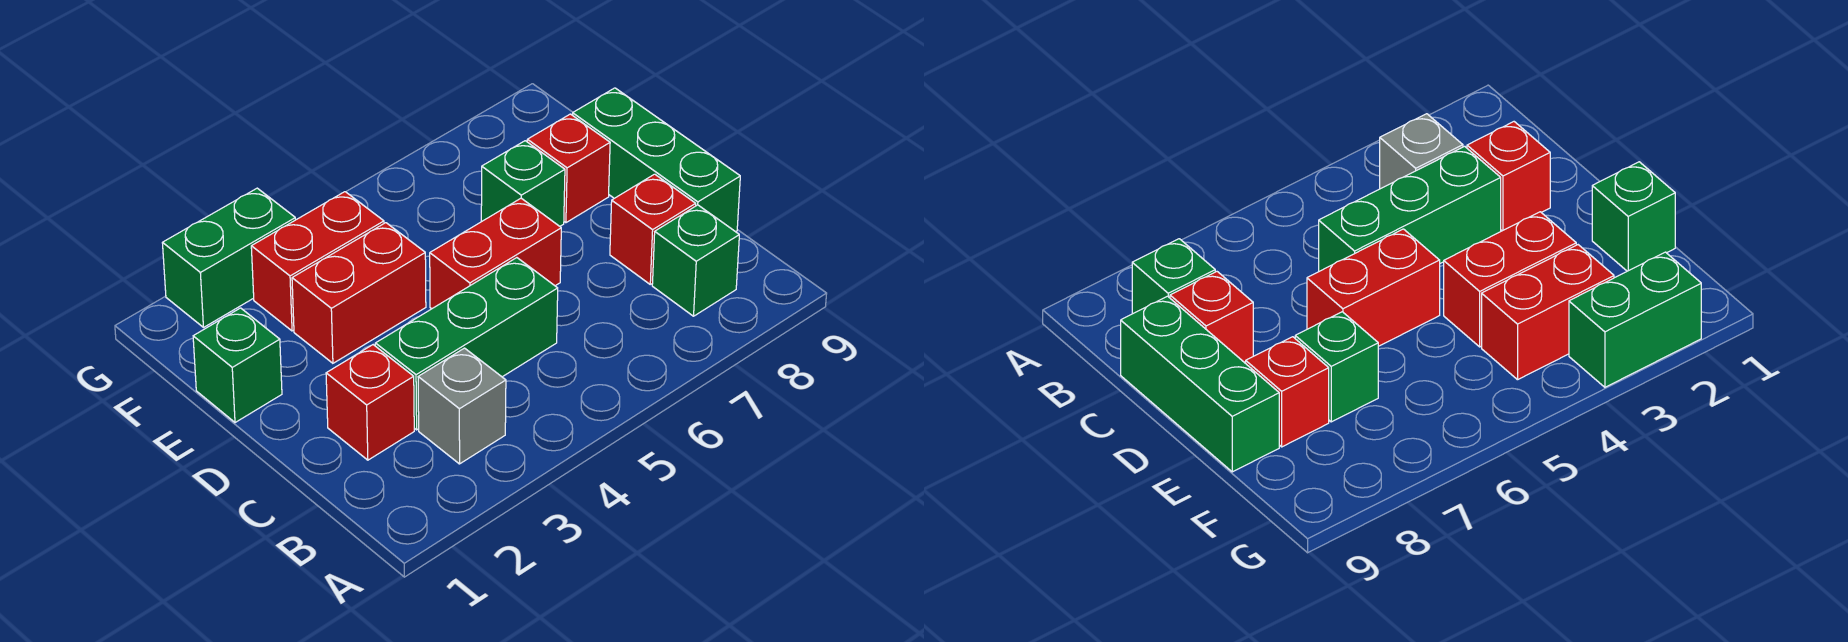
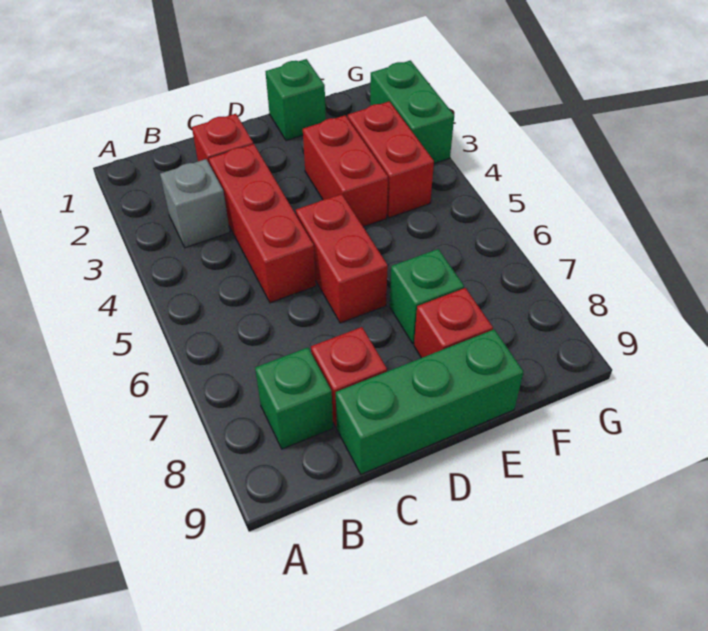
green 1x3 brick [375,258,558,430] -> red 1x3 brick [209,144,316,303]

